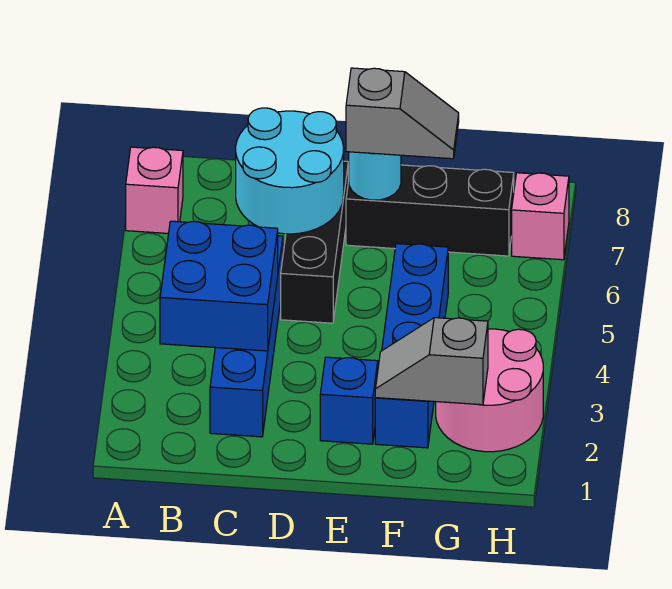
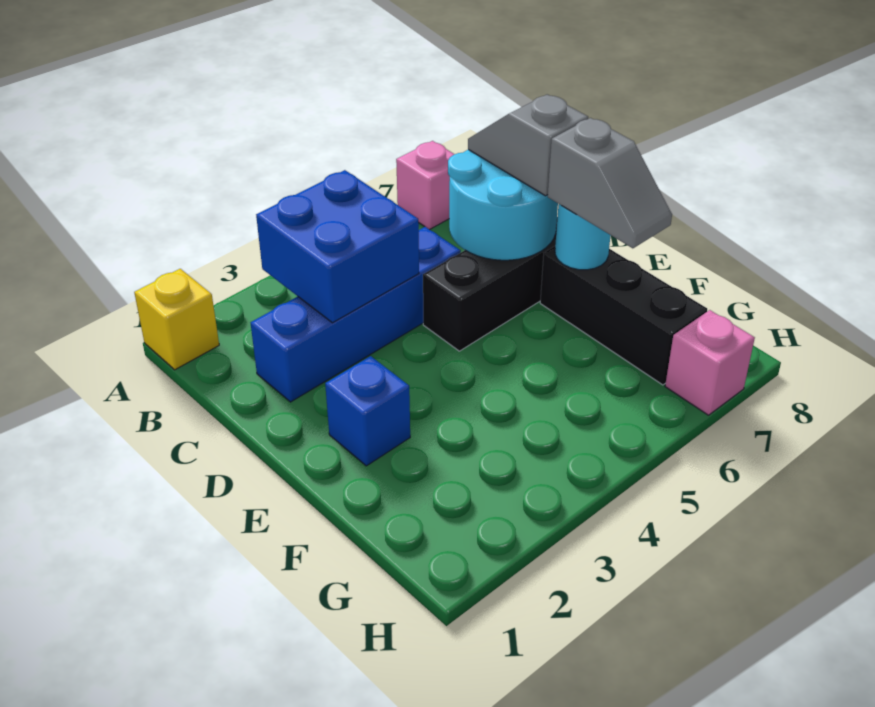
none -> yellow 1x1 brick [134,269,219,370]
blue 1x4 brick [375,244,448,448] -> none
grey 1x2 slope [375,318,488,405] -> grey 1x2 slope moved to [468,94,588,196]
pink 2x2 round brick [436,329,543,452] -> none

